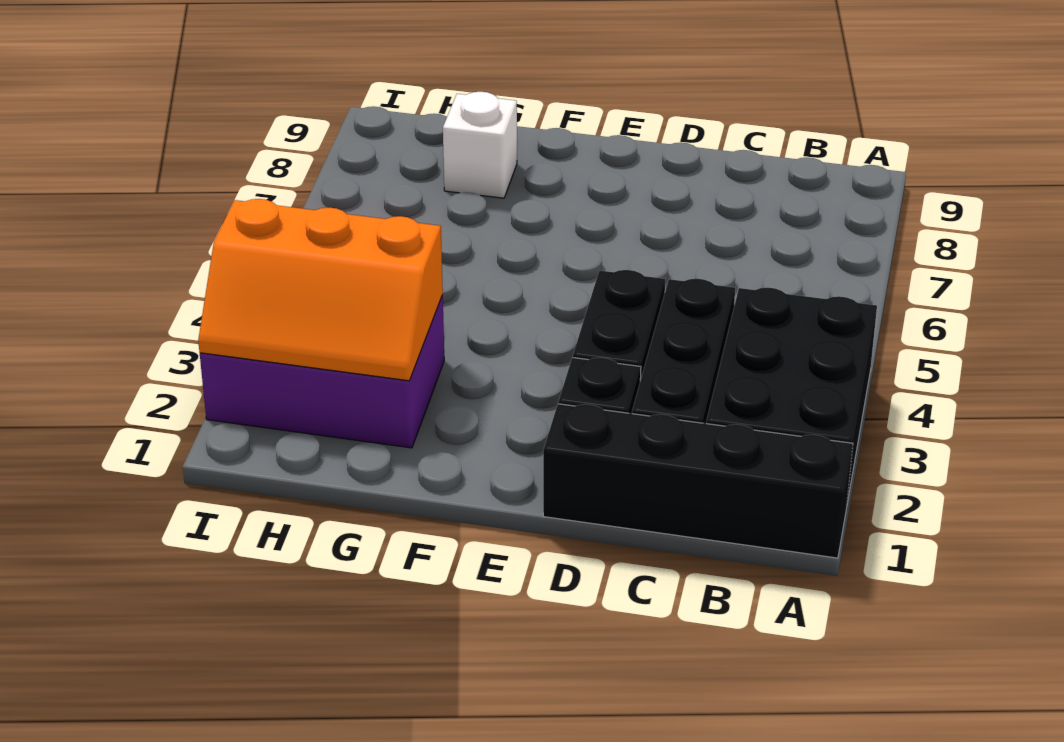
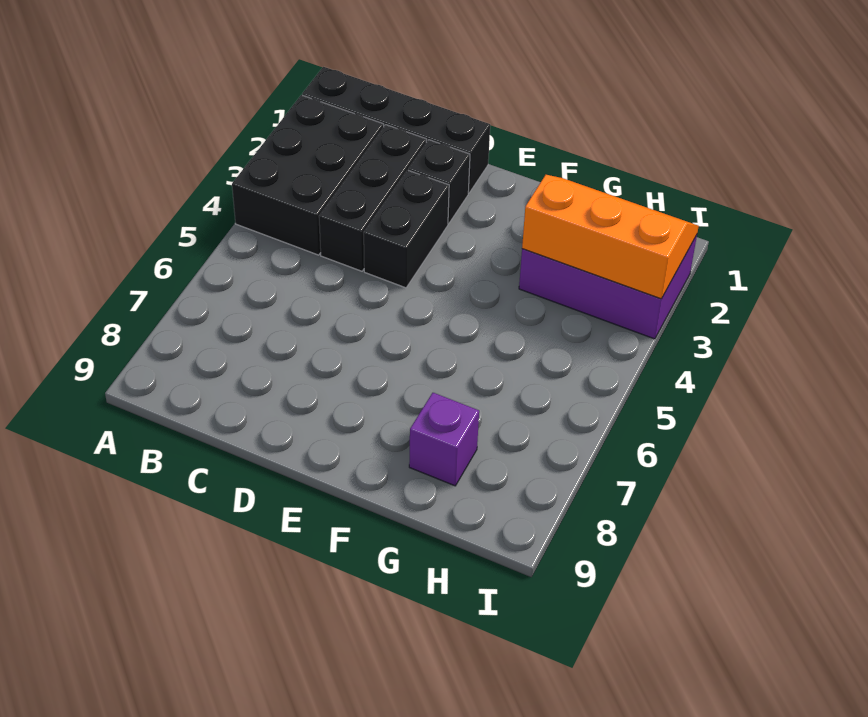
white 1x1 brick [443,92,517,198] -> purple 1x1 brick [409,393,479,486]

